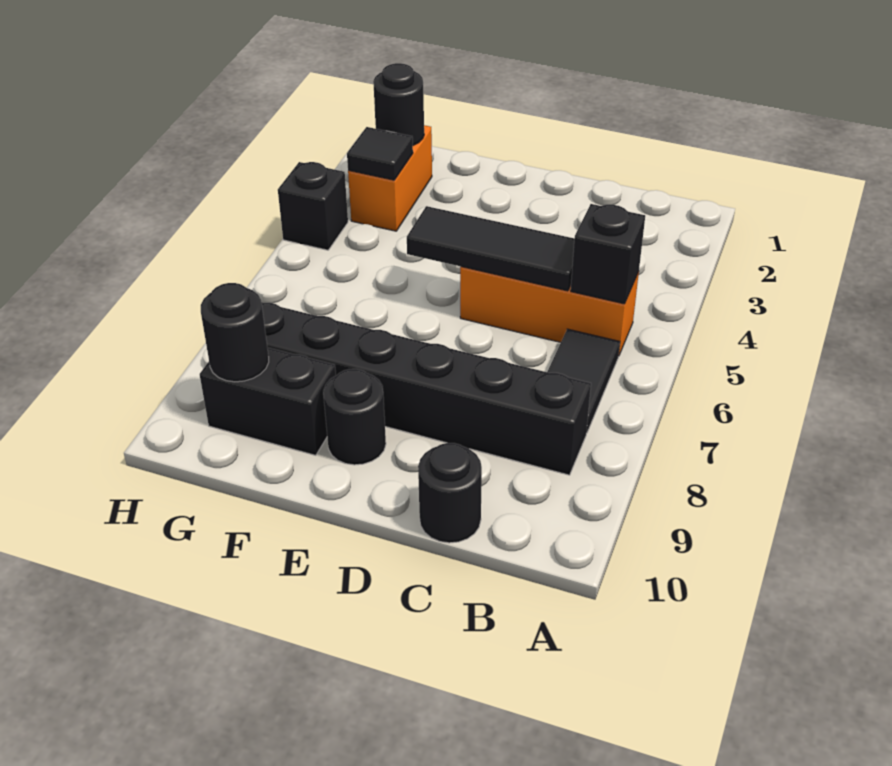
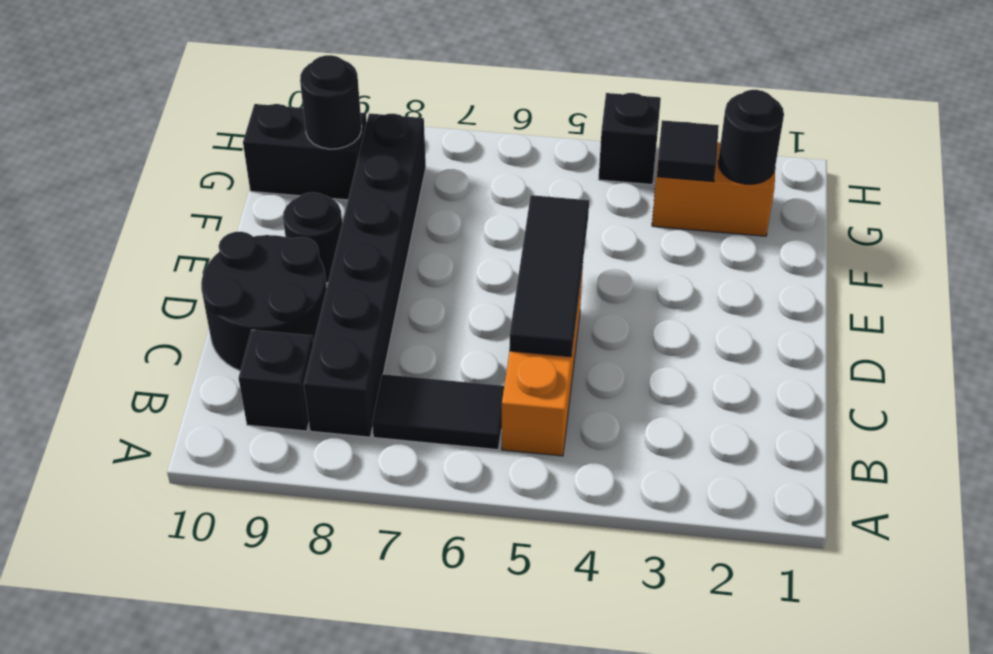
black 1x1 brick [571,204,645,304] -> black 1x1 brick moved to [239,330,313,431]
black 1x1 round brick [418,443,482,543] -> black 2x2 round brick [201,232,327,371]
black 1x2 brick [200,347,336,455] -> black 1x2 brick turned to [243,104,367,200]

